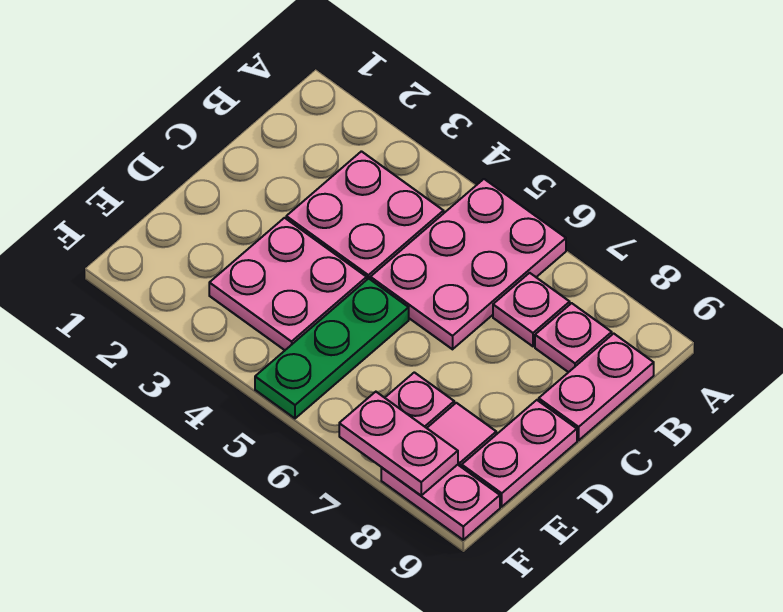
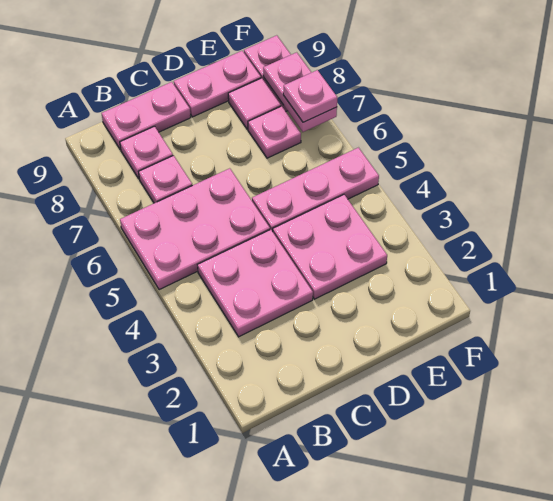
green 1x3 plate [255,278,409,418] -> pink 1x3 plate [252,148,379,231]
none -> pink 1x1 plate [283,70,337,122]

